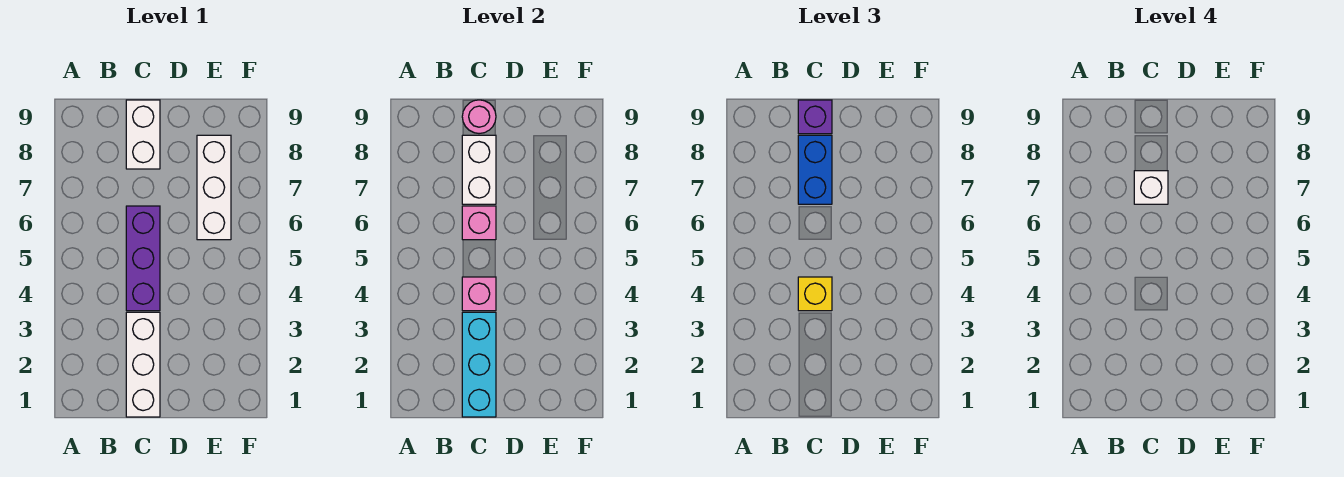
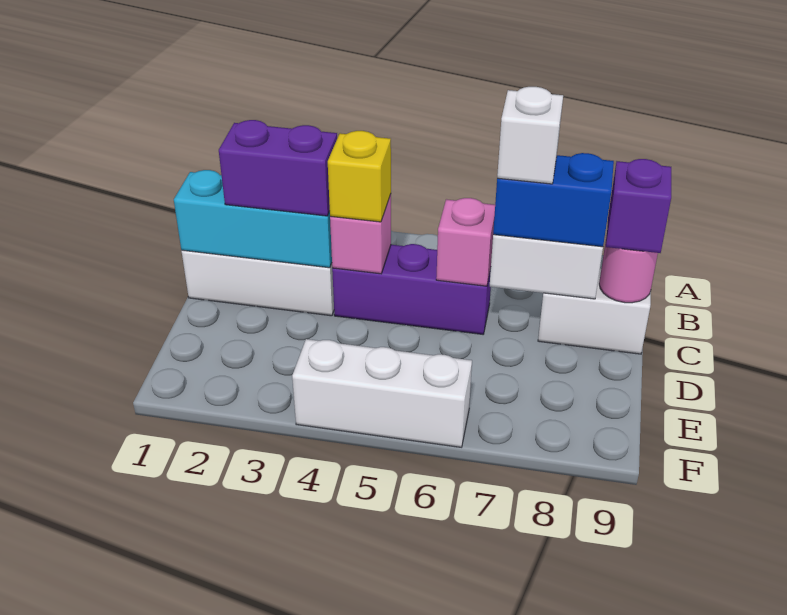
none -> purple 1x2 brick [219,120,337,216]
white 1x3 brick [197,135,231,240] -> white 1x3 brick moved to [292,339,472,447]

